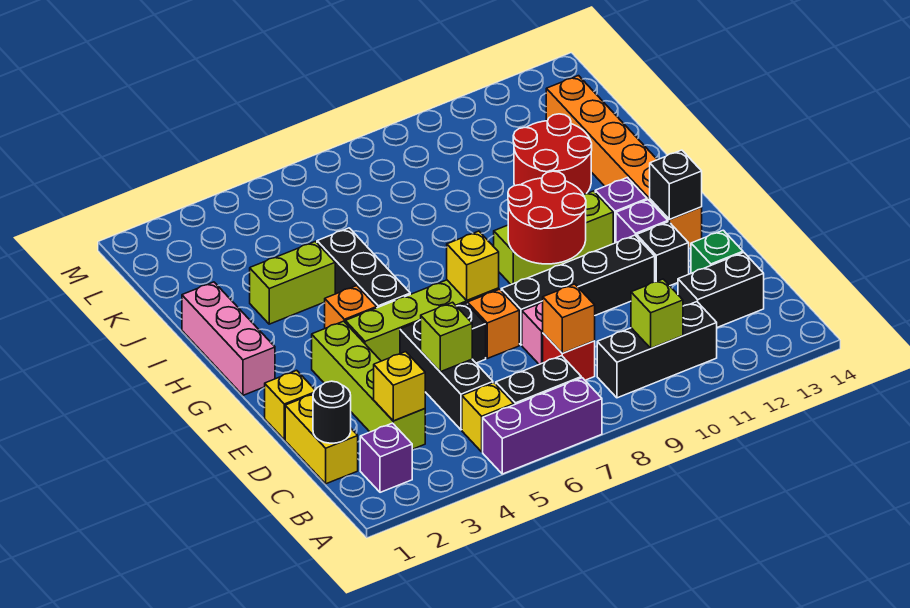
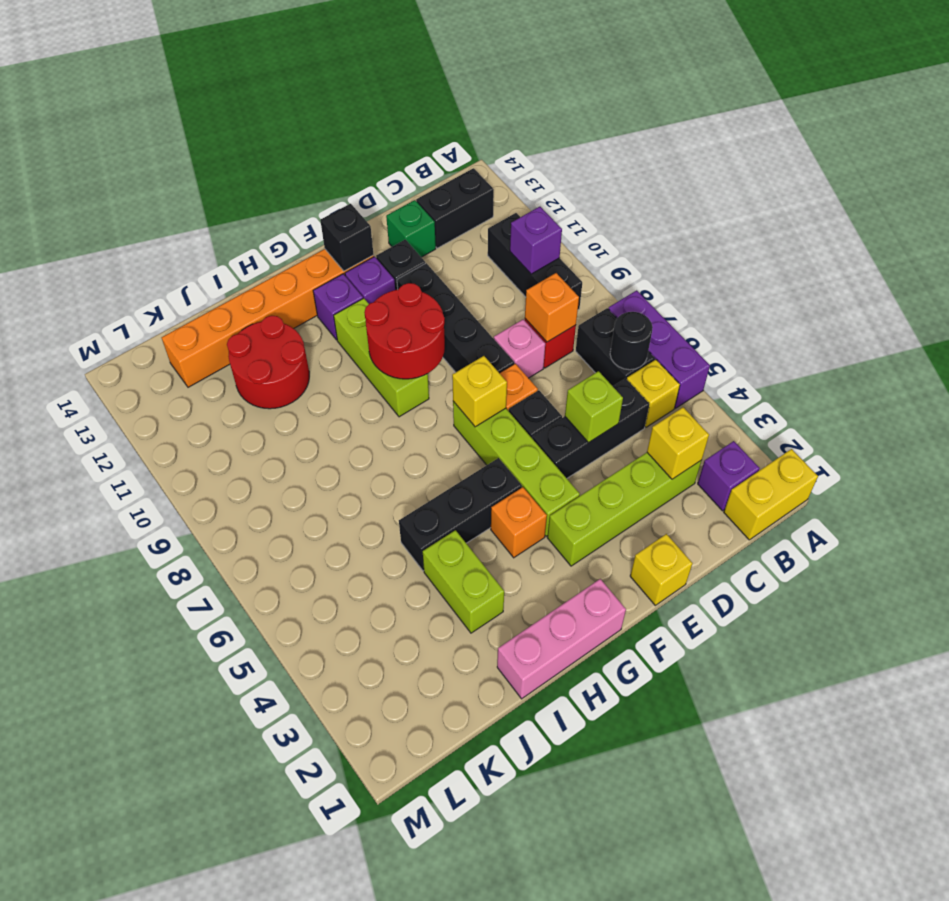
lime 1x1 brick [631,279,683,348] -> purple 1x1 brick [510,207,562,274]
yellow 1x2 brick [285,394,358,484] -> yellow 1x2 brick moved to [724,449,818,540]
black 1x1 round brick [313,381,351,443] -> black 1x1 round brick moved to [610,312,653,370]
black 1x2 brick [678,253,764,327] -> black 1x2 brick turned to [416,168,494,248]

